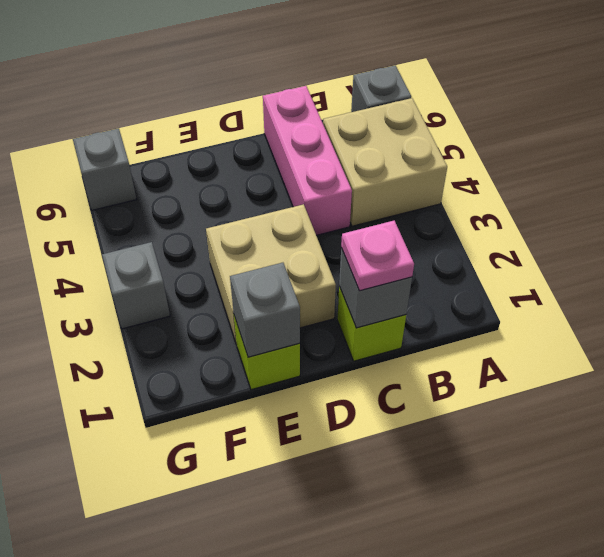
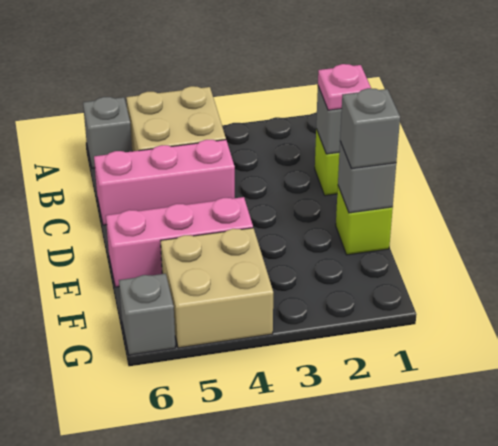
tan 2x2 brick [206,204,336,345] -> tan 2x2 brick moved to [161,228,273,348]
none -> pink 1x3 brick [106,197,253,287]
grey 1x1 brick [102,242,170,329] -> grey 1x1 brick moved to [340,88,400,169]

